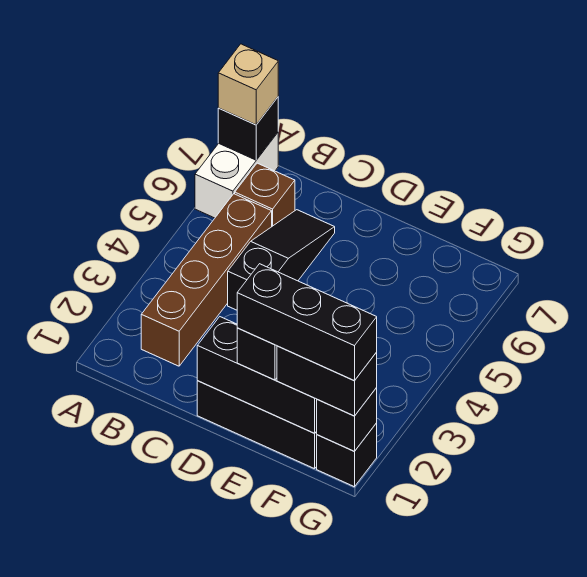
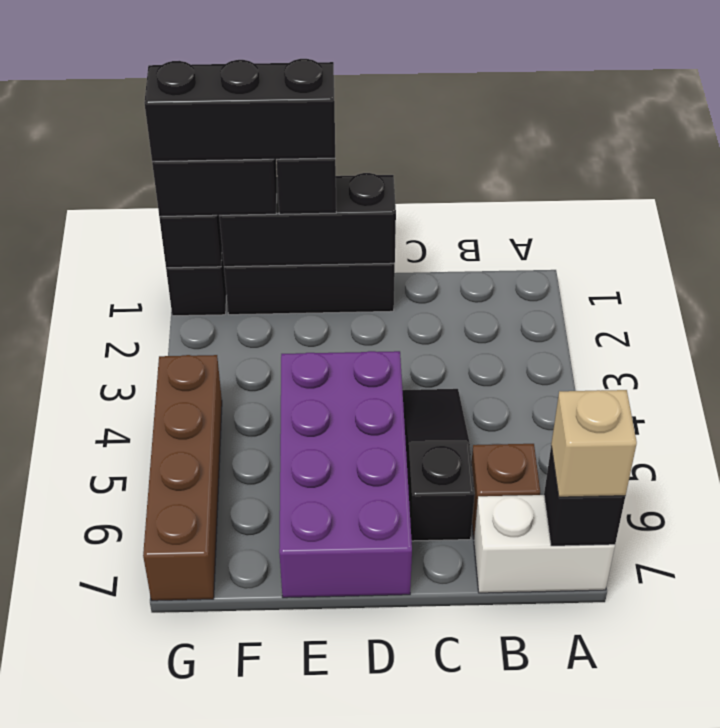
white 1x2 brick [195,133,278,218] -> white 1x2 brick turned to [474,495,615,593]
brown 1x4 brick [141,194,272,366] -> brown 1x4 brick moved to [143,355,222,601]
black 1x3 slope [228,210,335,310] -> black 1x3 slope turned to [402,389,475,541]
none -> purple 2x4 brick [279,351,412,598]

